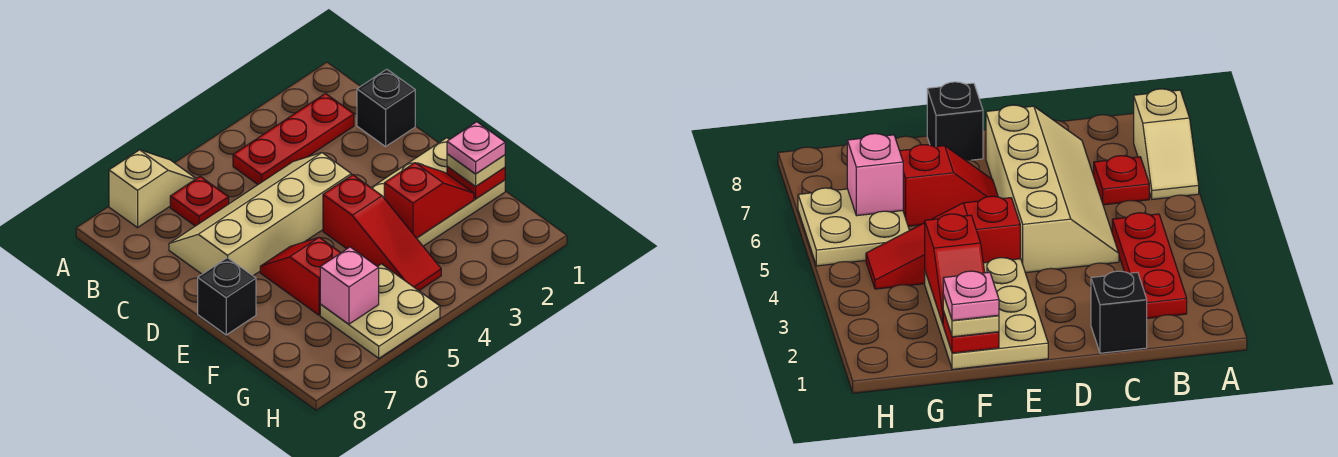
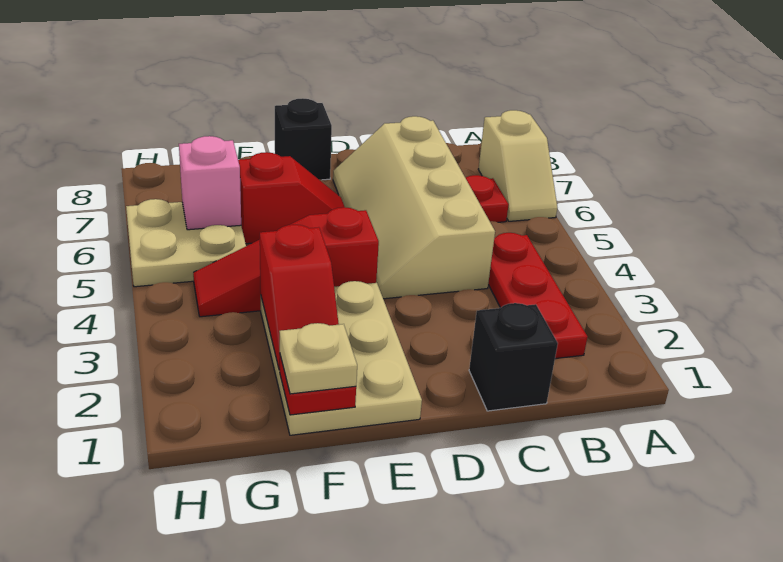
tan 2x4 slope [169,153,351,276] -> tan 2x4 slope turned to [333,116,495,299]
pink 1x1 plate [447,122,505,174] -> none

